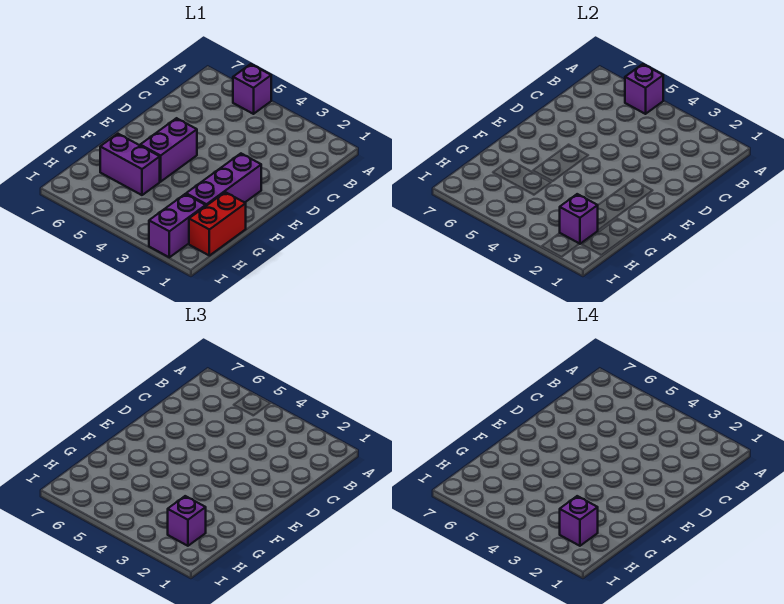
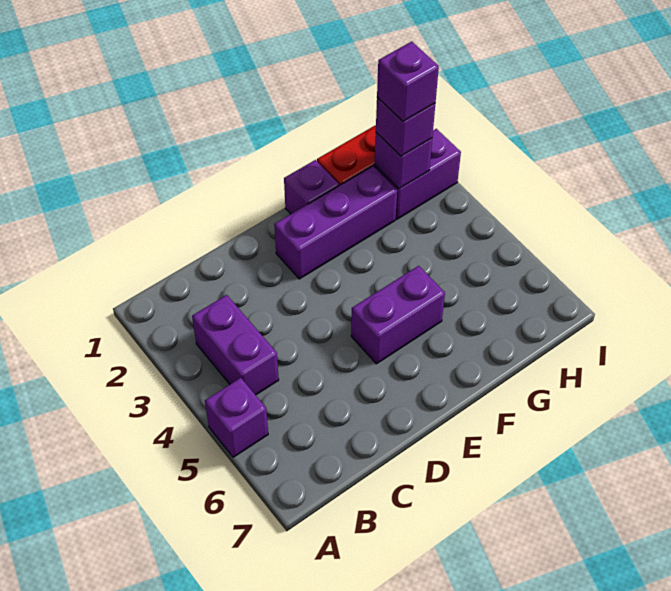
purple 1x1 brick [625,64,663,114] -> purple 1x1 brick moved to [284,160,339,214]
purple 1x2 brick [100,134,160,195] -> purple 1x2 brick moved to [192,295,279,395]

